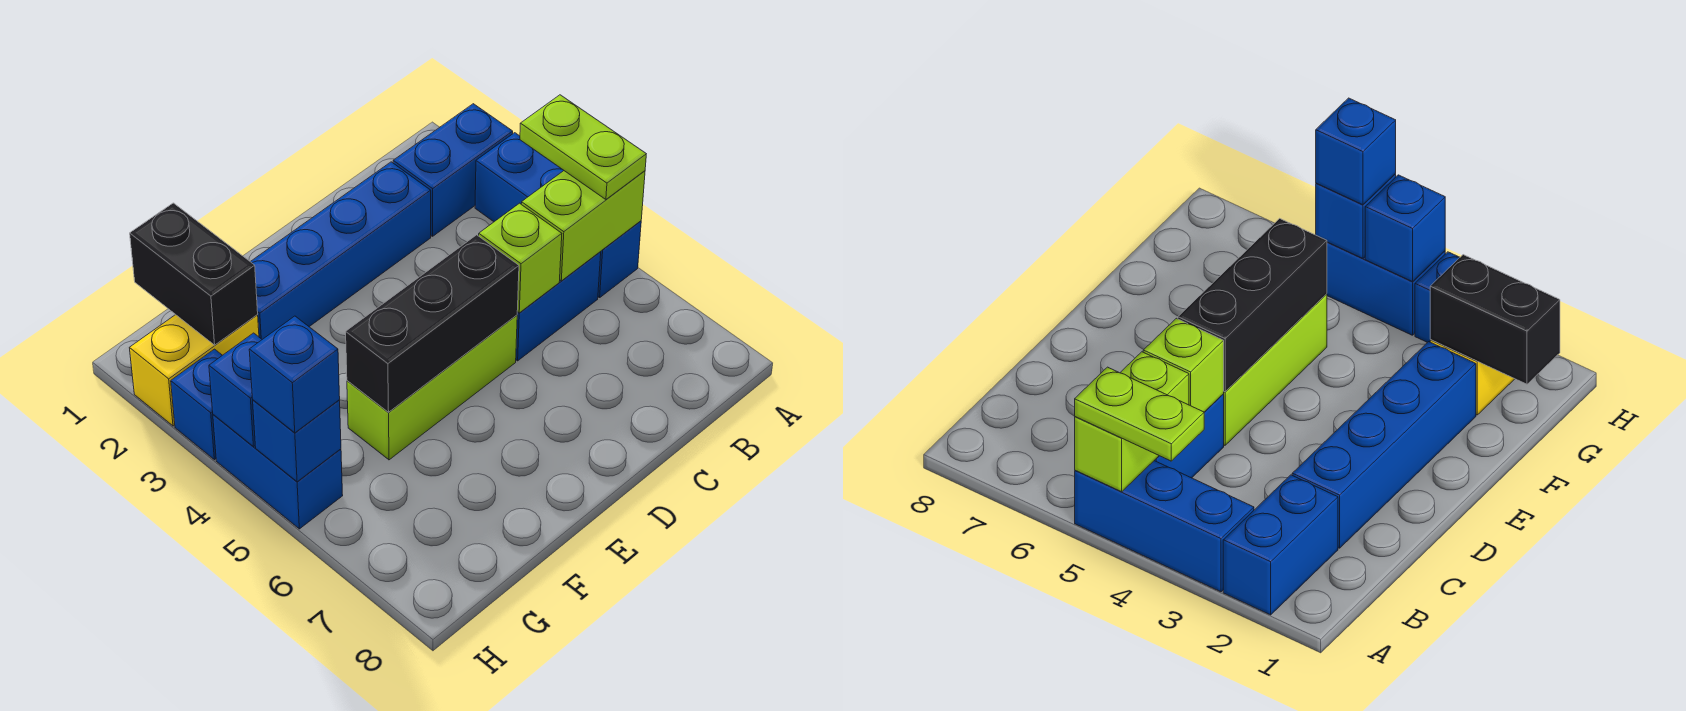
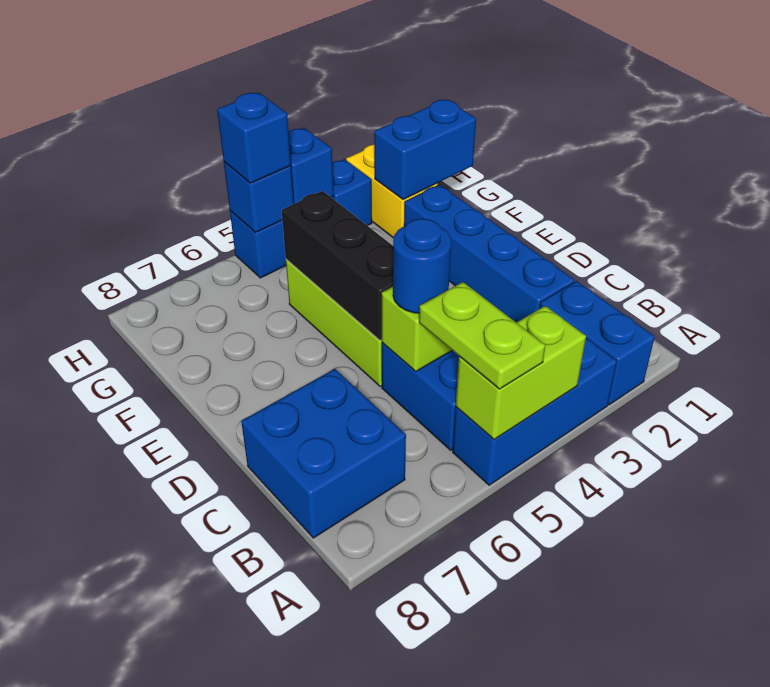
lime 1x2 plate [520,95,646,199] -> lime 1x2 plate turned to [419,282,545,389]
lime 1x2 brick [521,171,645,281] -> lime 1x2 brick turned to [456,306,586,439]
none -> blue 2x2 brick [241,369,406,538]
none -> blue 1x1 round brick [393,219,451,313]
black 1x2 brick [130,203,258,345] -> blue 1x2 brick [374,99,476,200]

